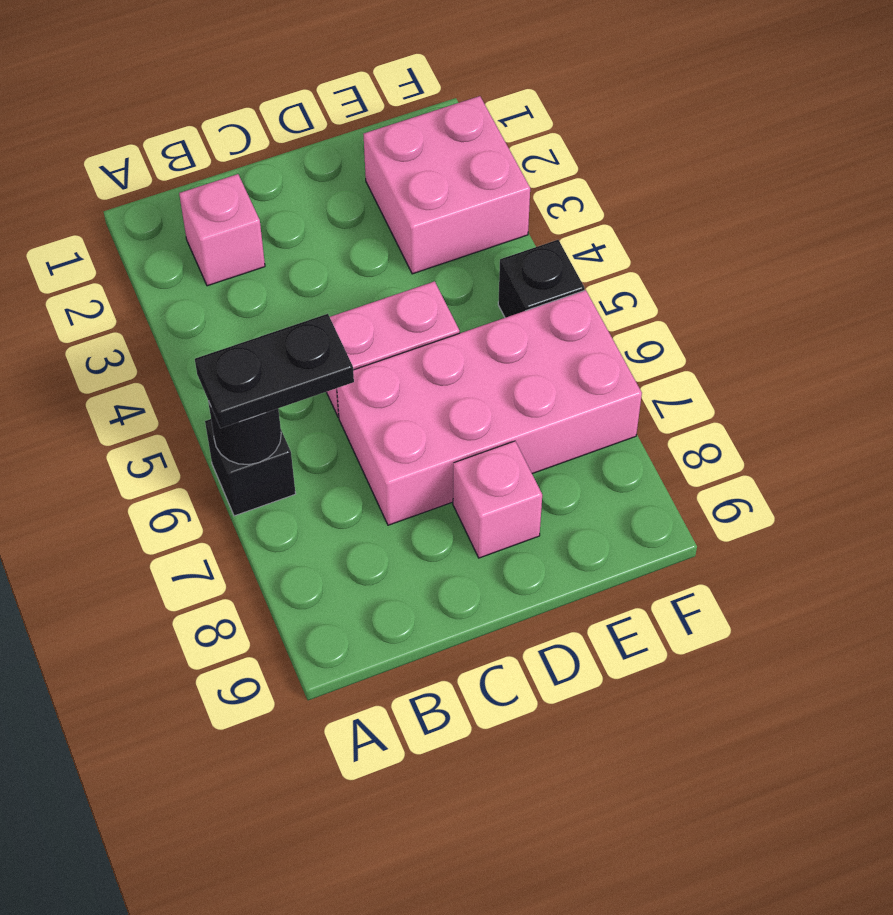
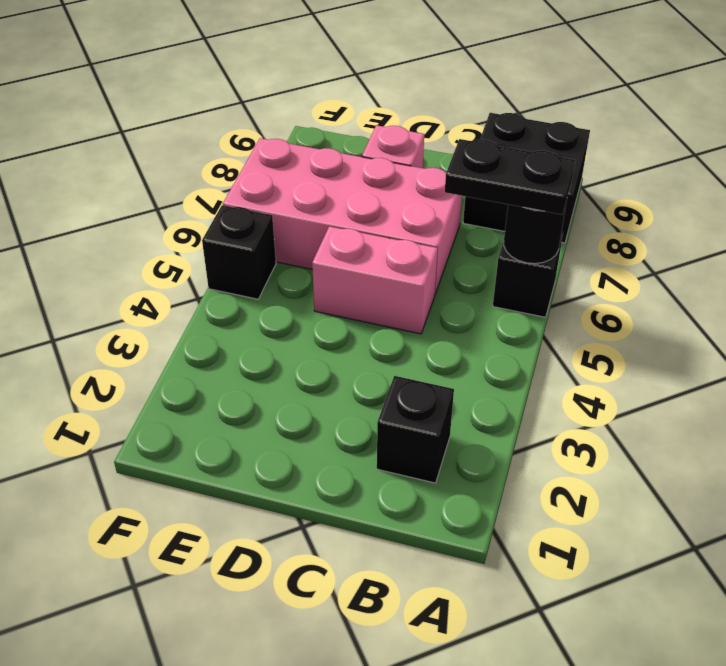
none -> black 2x2 brick [463,113,590,243]
pink 1x1 brick [179,174,265,286] -> black 1x1 brick [377,376,454,483]
pink 2x2 brick [364,96,530,274] -> none

